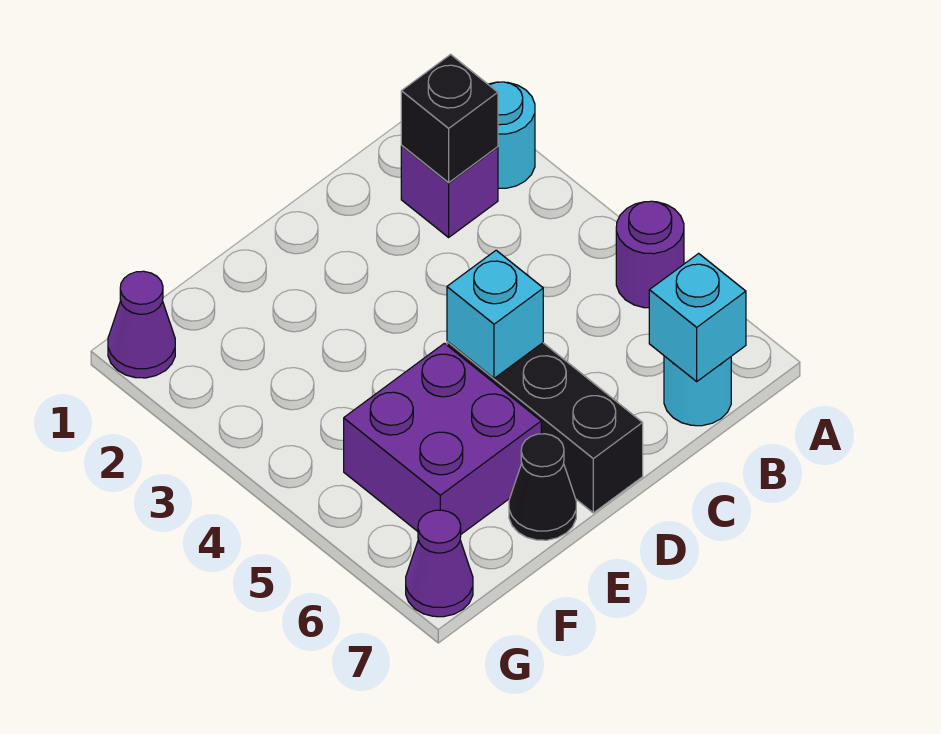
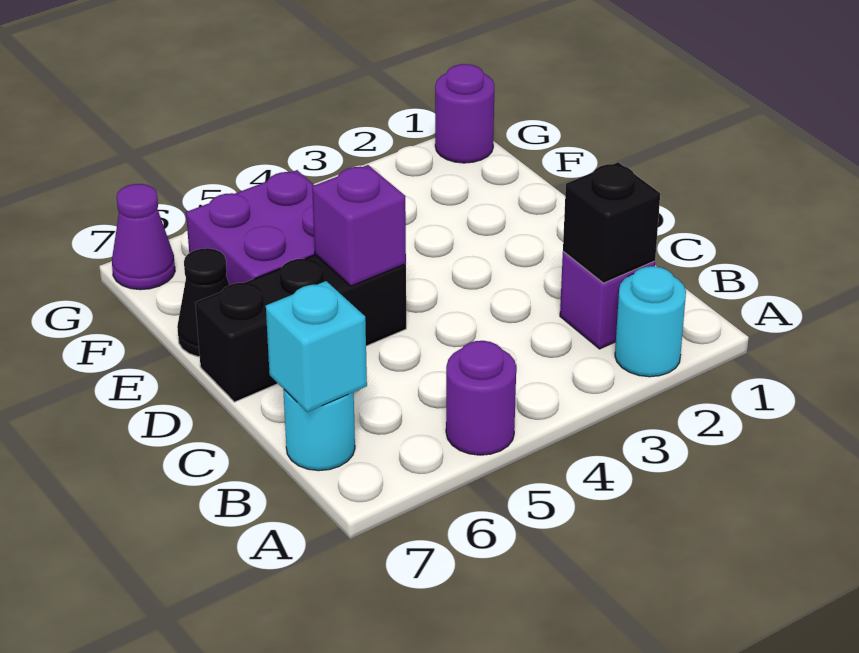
cyan 1x1 brick [447,250,543,378] -> purple 1x1 brick [312,165,406,286]
purple 1x1 cone [108,271,175,378] -> purple 1x1 round brick [435,64,495,163]

